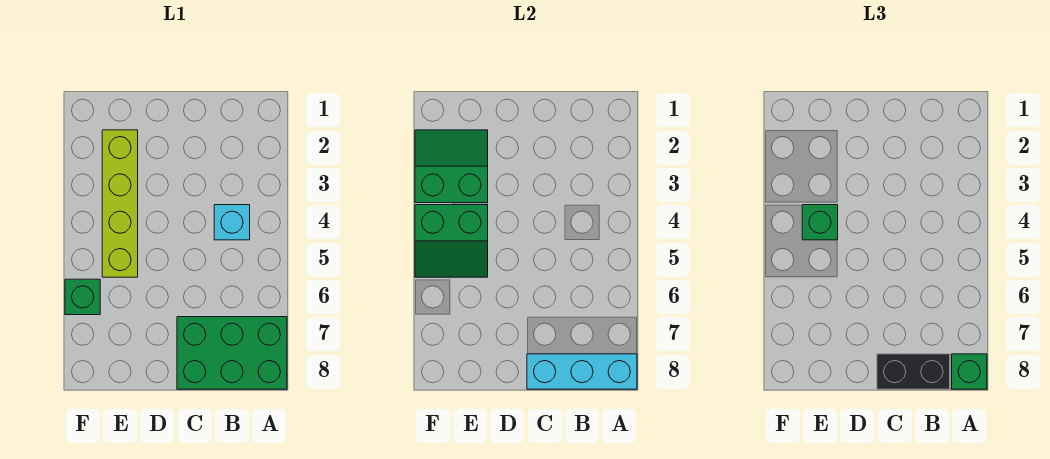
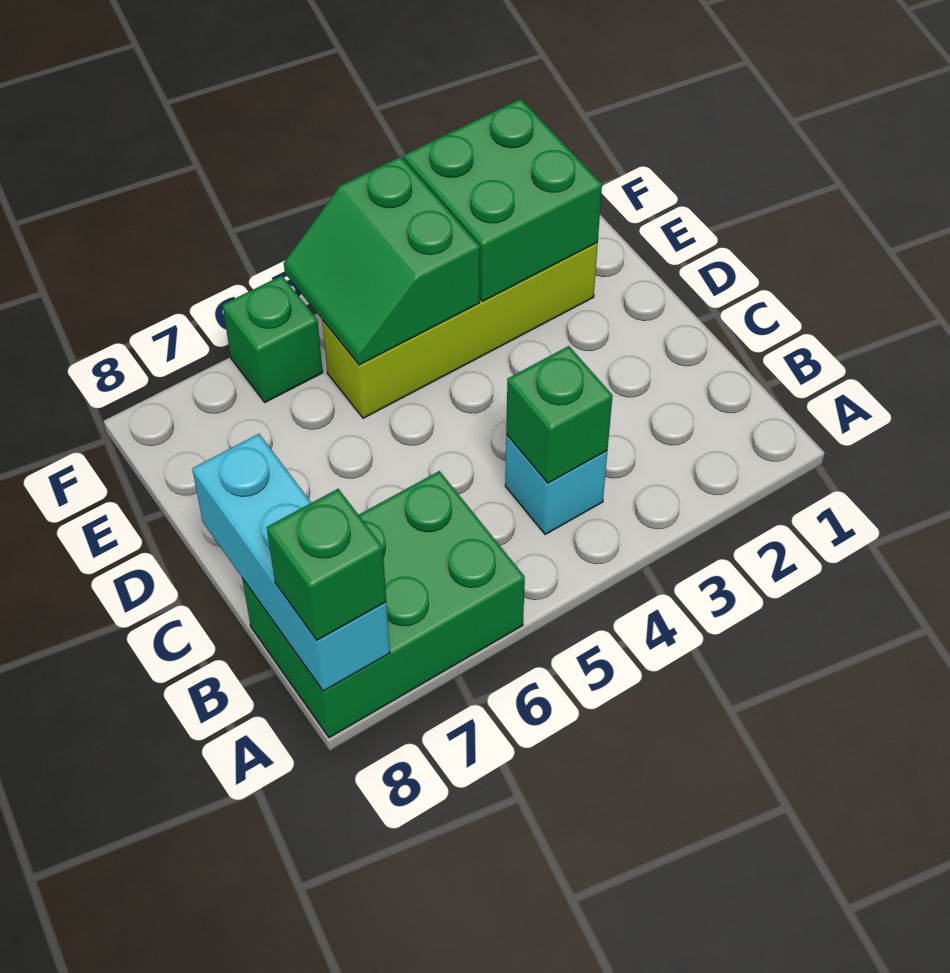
green 2x3 brick [177,317,287,389] -> green 2x3 brick turned to [242,471,525,738]
black 1x2 brick [877,354,950,389] -> none
green 2x2 slope [415,130,488,203] -> green 2x2 brick [404,99,602,301]
green 1x1 brick [802,205,838,240] -> green 1x1 brick moved to [506,346,613,483]

